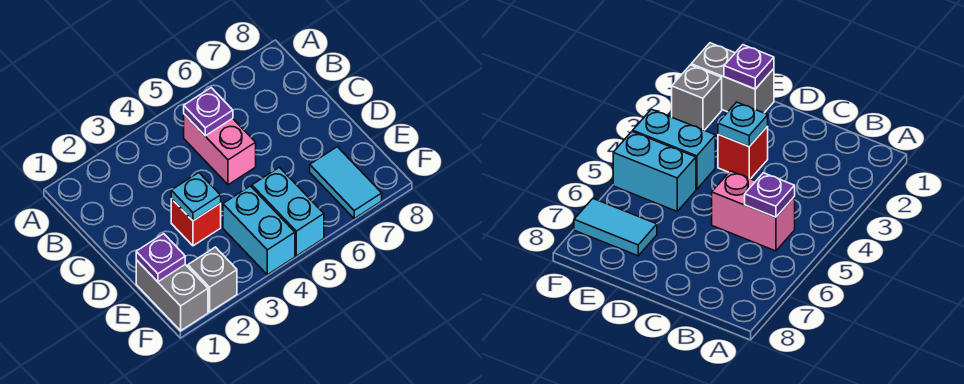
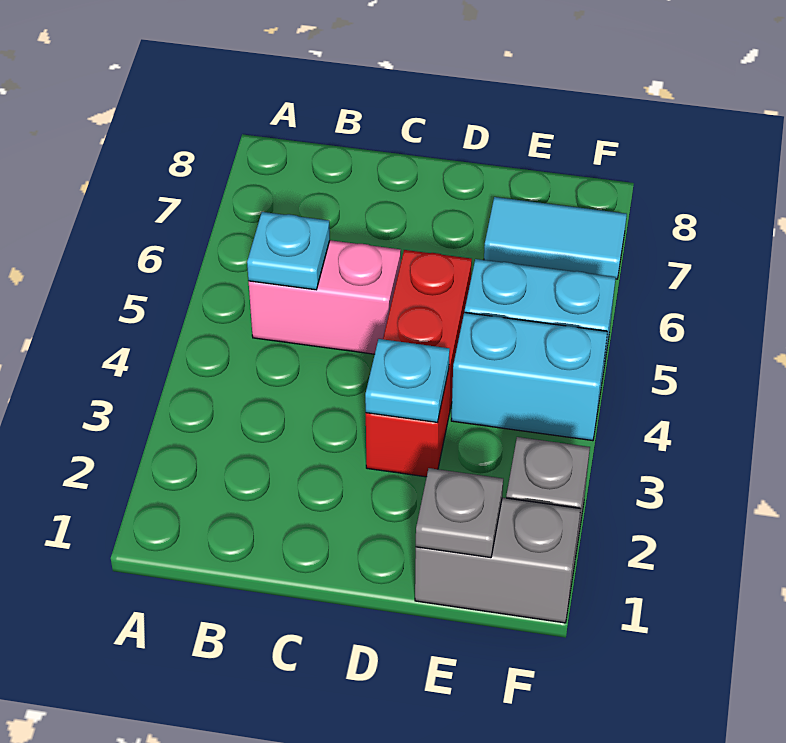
purple 1x1 plate [184,88,233,136] -> cyan 1x1 plate [247,212,330,290]
red 1x1 brick [171,199,221,246] -> red 1x3 brick [366,250,472,477]
purple 1x1 plate [136,234,185,282] -> grey 1x1 plate [416,468,503,558]

